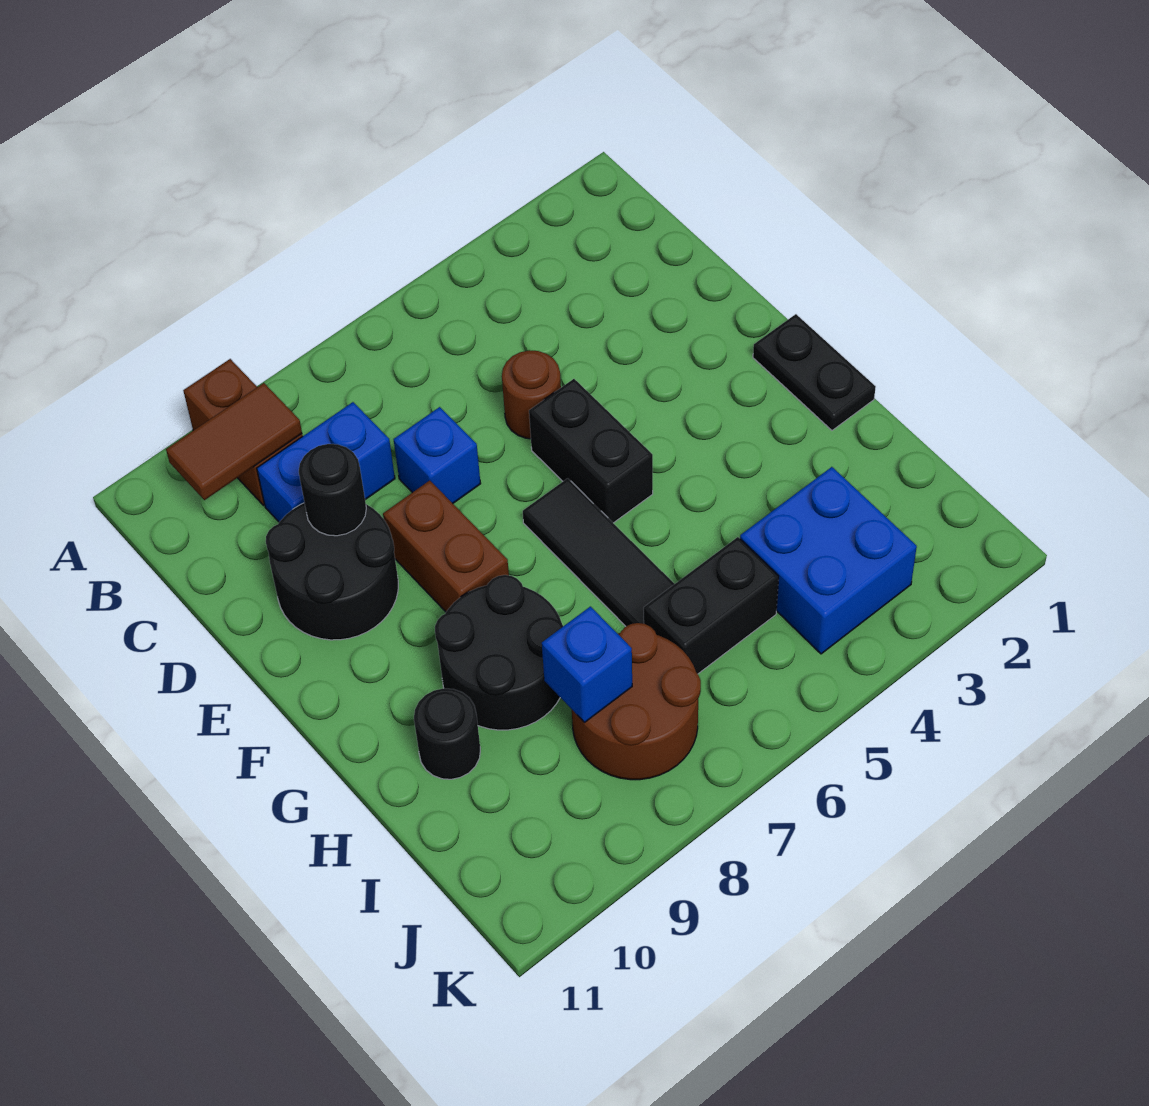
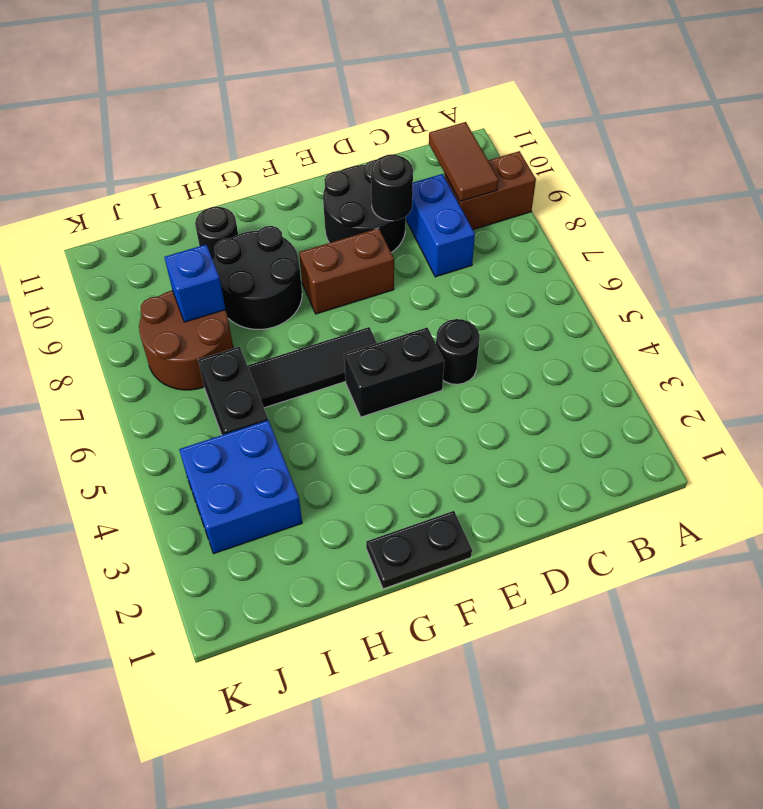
brown 1x1 round brick [502,350,561,439] -> black 1x1 round brick [436,319,480,384]
blue 1x1 brick [394,407,481,503] -> none

